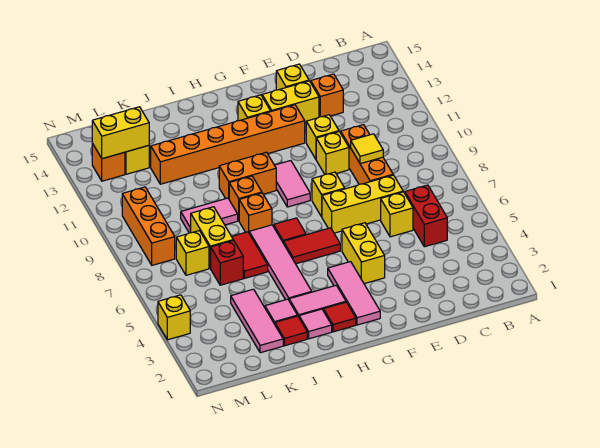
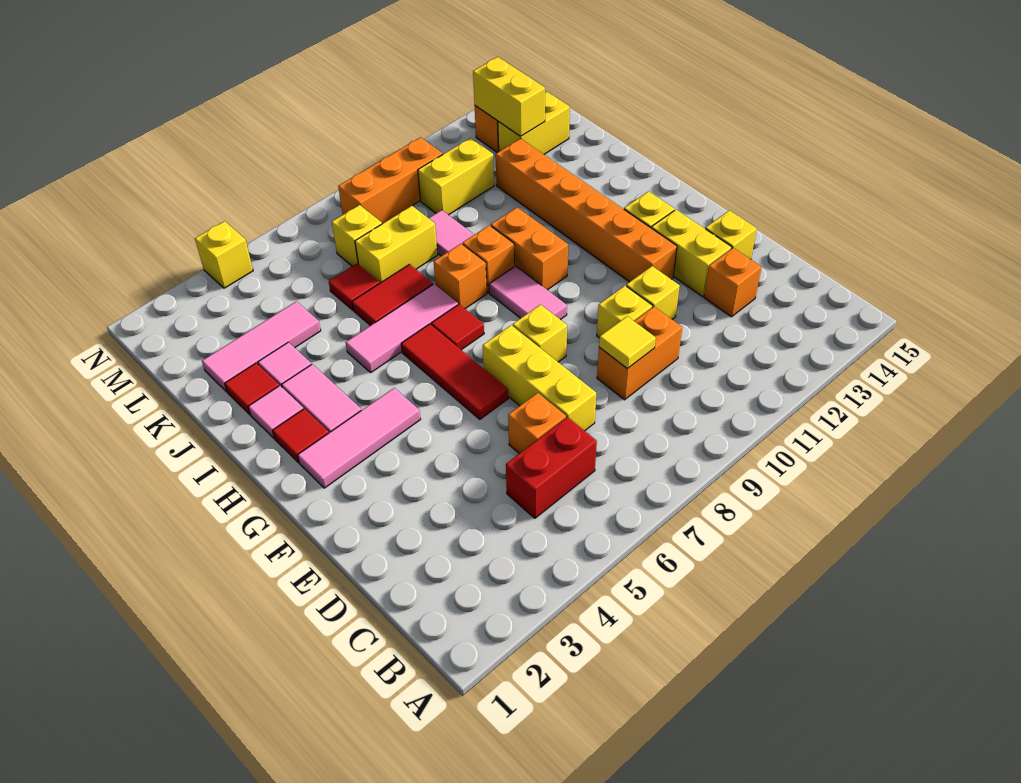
yellow 1x1 brick [381,192,413,237] -> orange 1x1 brick [508,393,566,454]
orange 1x3 brick [341,125,393,184] -> orange 1x2 brick [597,307,682,400]
yellow 1x2 brick [342,223,385,284] -> yellow 1x2 brick moved to [418,138,494,215]
red 1x2 tile [283,228,340,264] -> red 1x3 tile [401,324,508,419]
pink 1x2 tile [275,161,310,207] -> pink 1x2 tile turned to [489,266,567,320]
pink 1x4 tile [249,225,312,300] -> pink 1x3 tile [346,284,458,373]
red 1x1 brick [210,240,243,285] -> red 1x1 tile [329,264,379,310]

